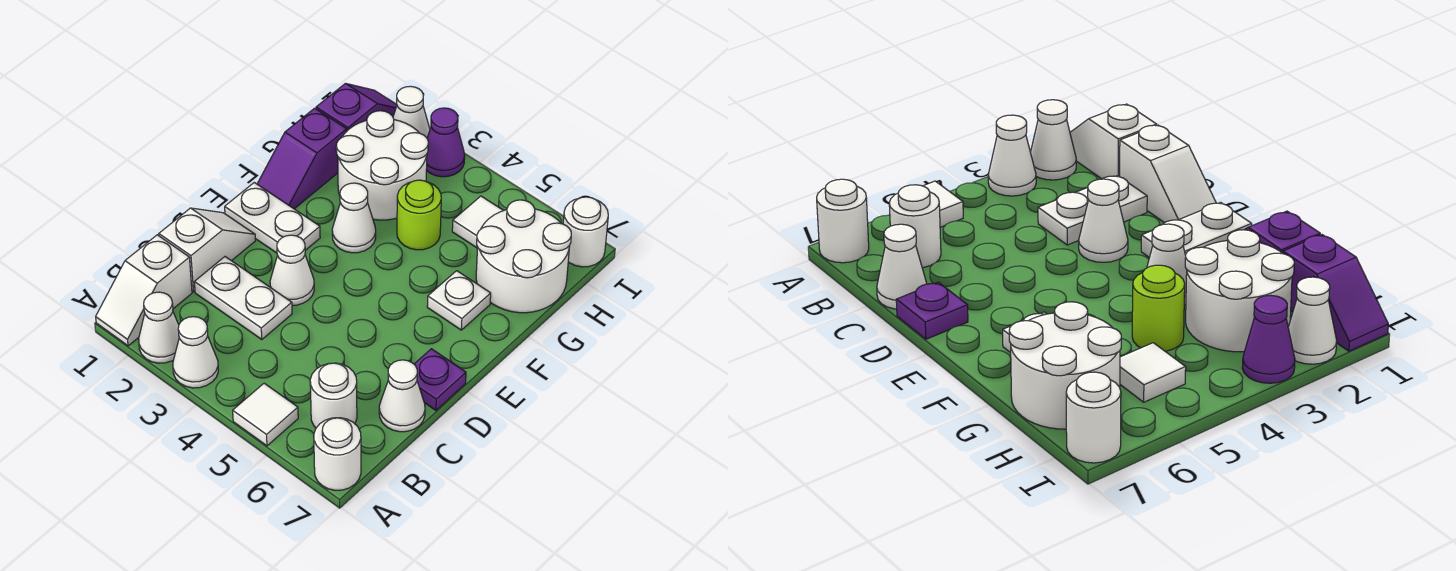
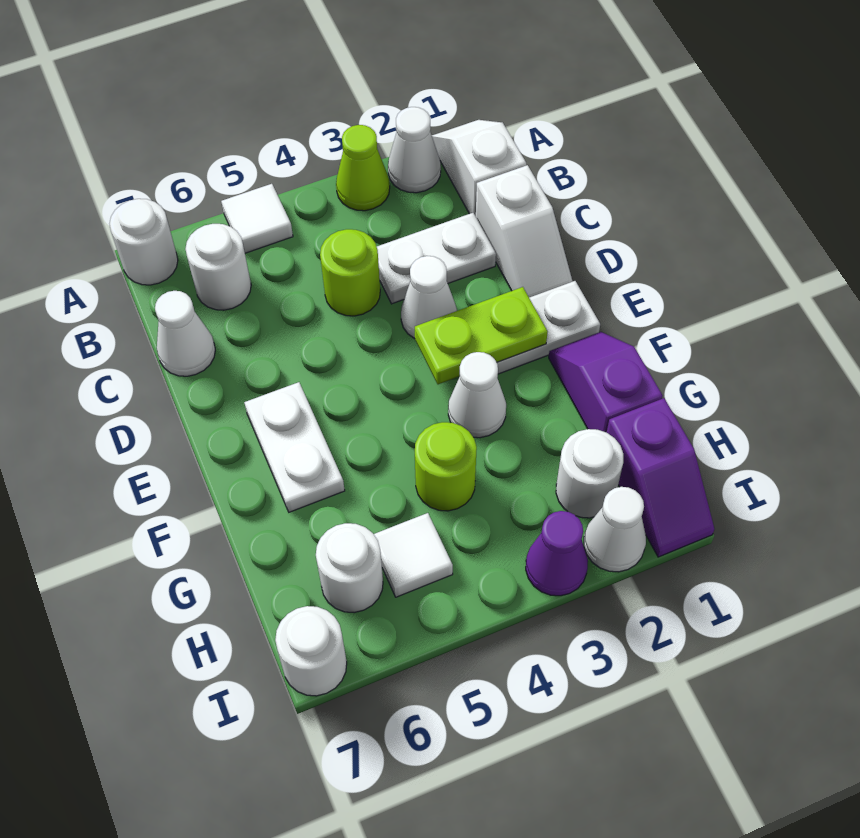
white 1x1 cone [173,317,218,388] -> lime 1x1 cone [336,125,390,211]
none -> lime 1x1 round brick [320,229,380,316]
purple 1x1 plate [414,349,466,410] -> none
none -> lime 1x2 plate [415,287,548,384]
white 1x1 plate [427,271,491,330] -> white 1x2 plate [244,382,345,512]
white 2x2 round brick [336,111,428,220] -> white 1x1 round brick [556,429,623,518]
white 2x2 round brick [476,200,571,313] -> white 1x1 round brick [316,523,383,613]

